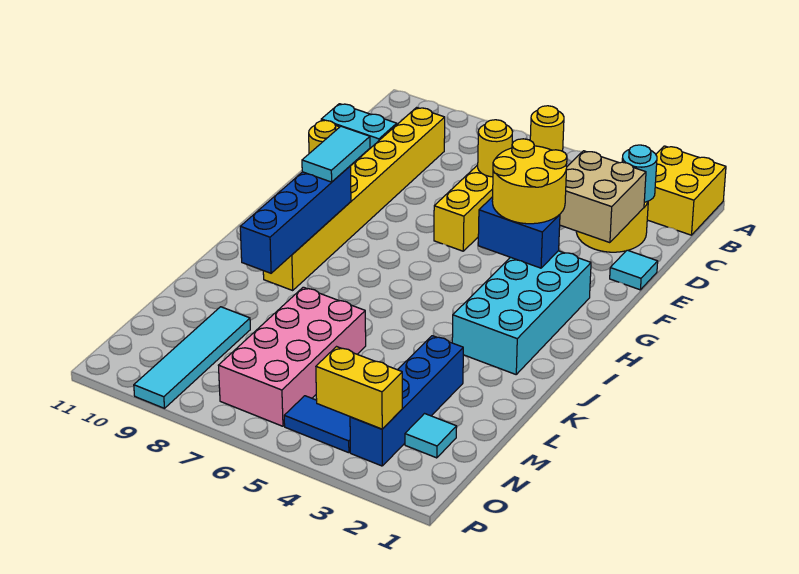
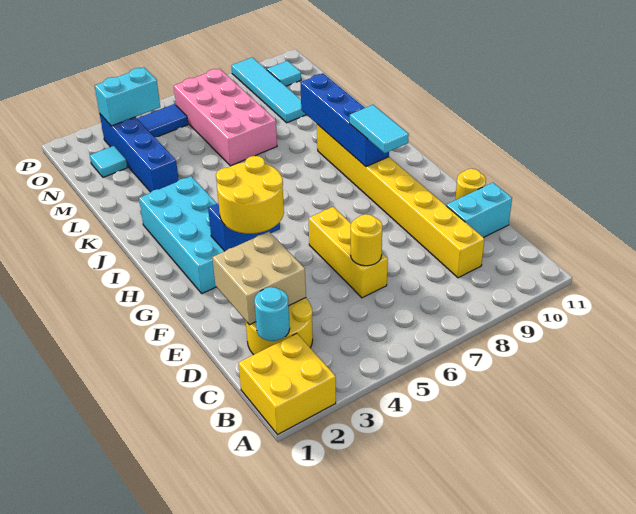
yellow 1x1 round brick [530,106,564,151] -> none
cyan 1x1 tile [610,250,658,290] -> cyan 1x1 tile moved to [267,61,301,86]
yellow 1x2 brick [316,347,402,429] -> cyan 1x2 brick [95,67,160,126]

